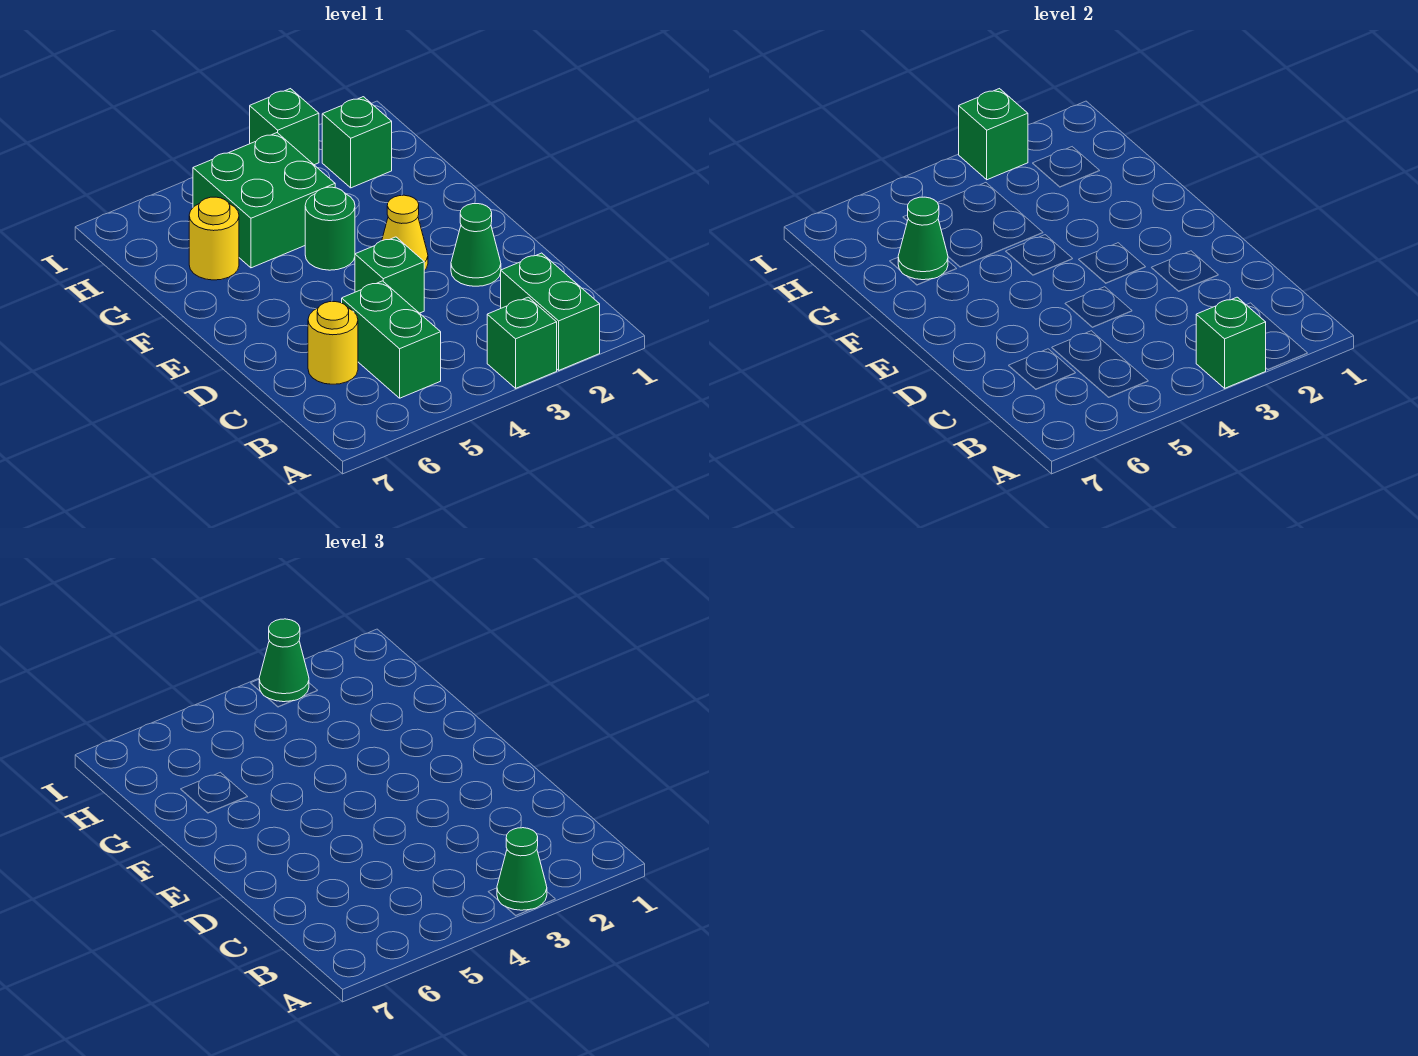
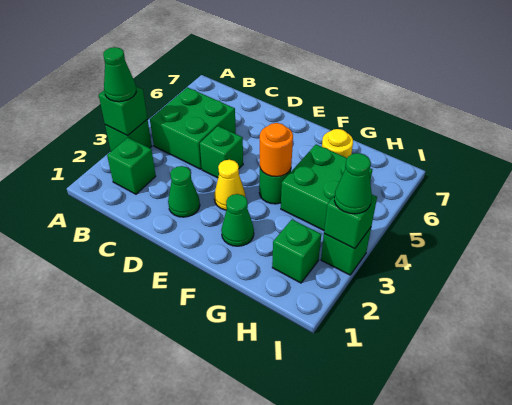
green 1x2 brick [501,253,600,370] -> green 1x1 brick [107,138,156,194]
green 1x2 brick [342,281,441,398] -> green 2x2 brick [150,87,236,169]
yellow 1x1 round brick [308,302,358,384] -> none
none -> orange 1x1 round brick [260,123,293,177]
green 1x1 cone [898,197,948,280] -> green 1x1 cone moved to [221,194,254,246]

